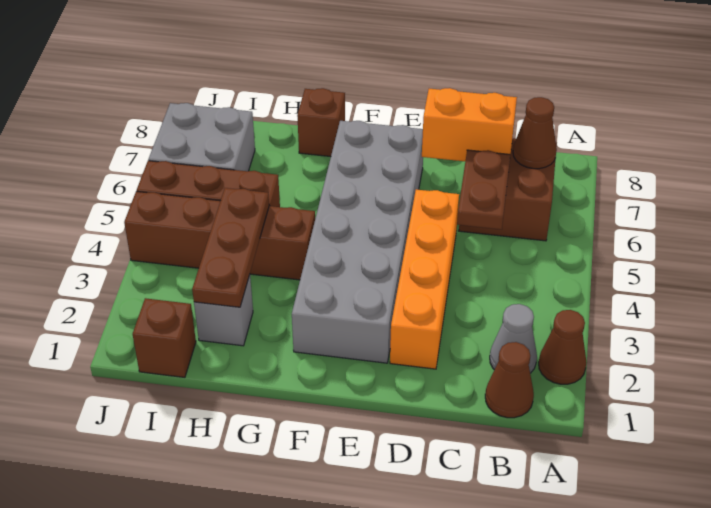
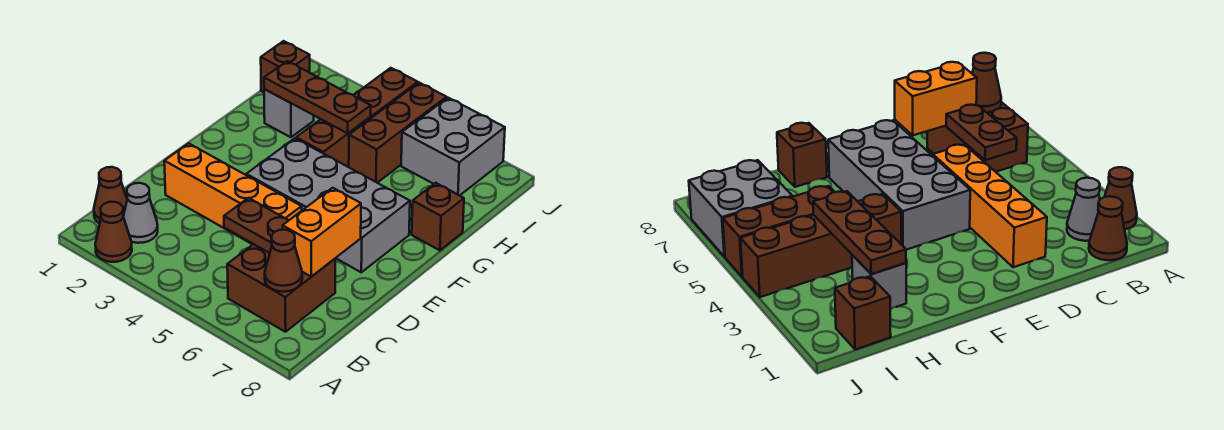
grey 2x6 brick [292,121,423,363] -> grey 2x4 brick [246,138,410,272]

